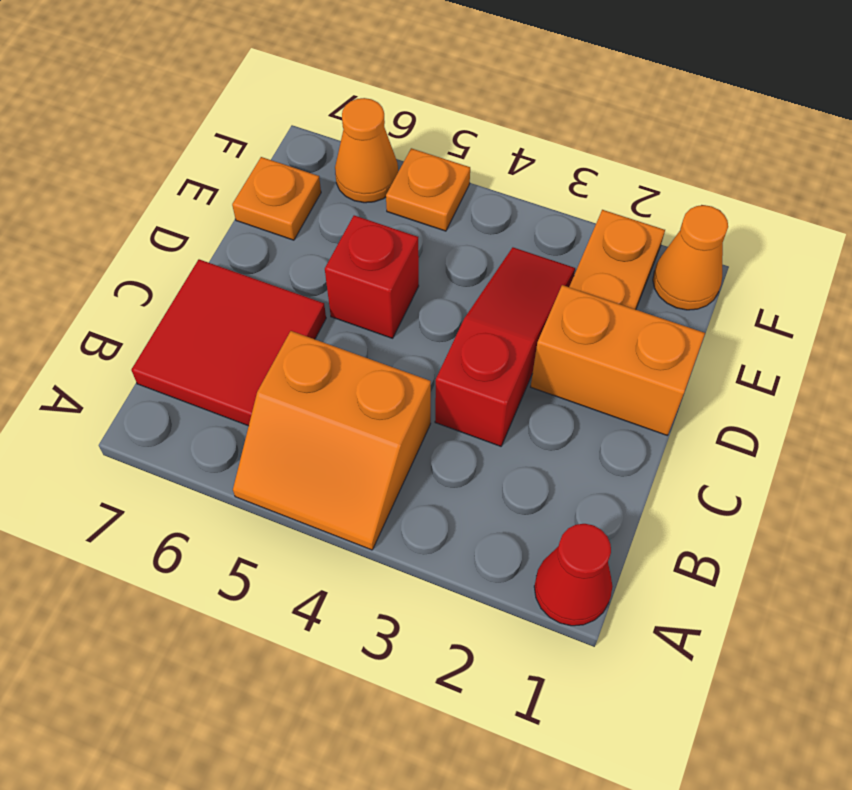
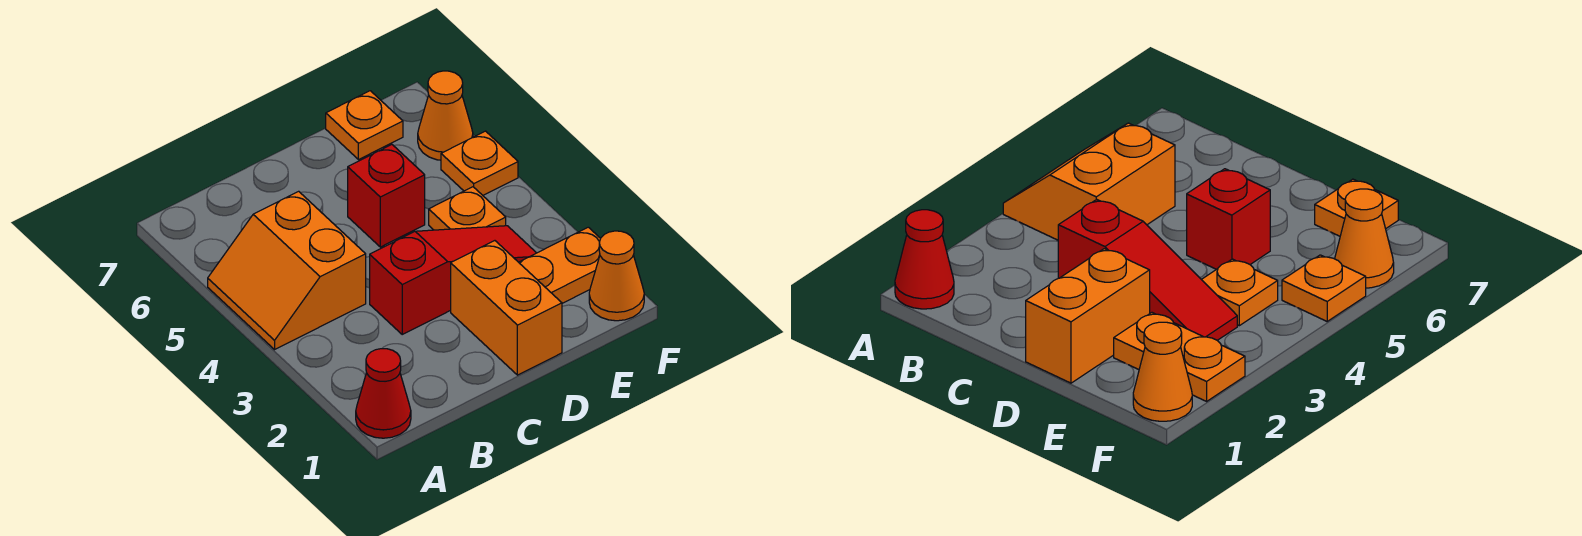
red 2x2 tile [131,259,326,426] -> none
none -> orange 1x1 plate [429,187,506,230]

